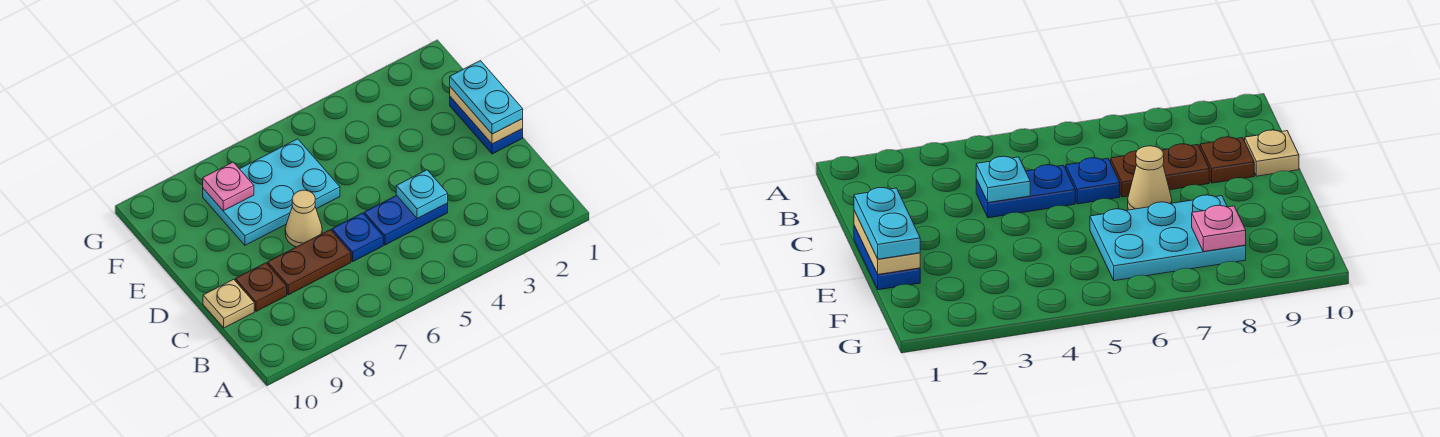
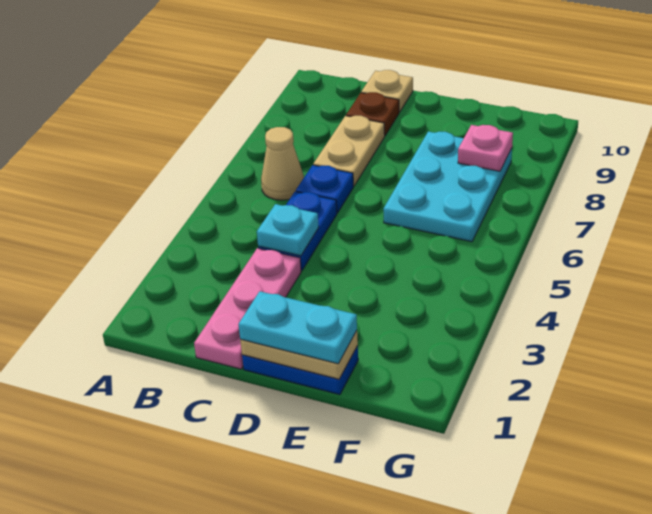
none -> pink 1x3 plate [194,248,301,369]
brown 1x2 plate [268,230,351,295] -> tan 1x2 plate [313,116,385,186]
tan 1x1 cone [285,190,322,247] -> tan 1x1 cone moved to [261,127,304,200]

